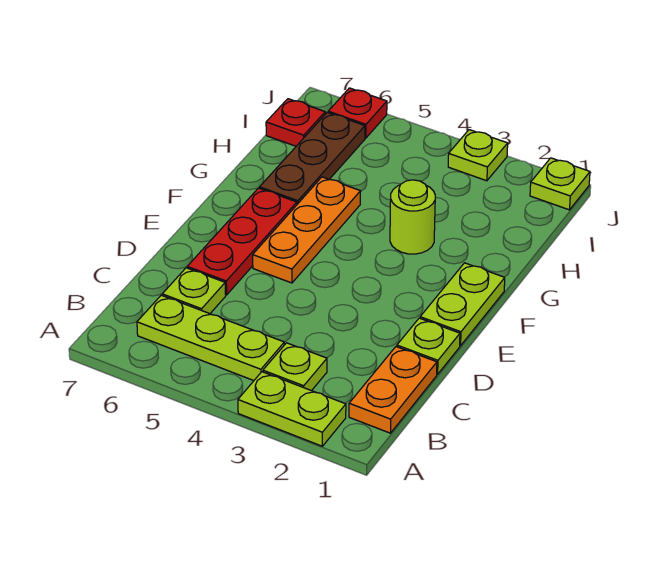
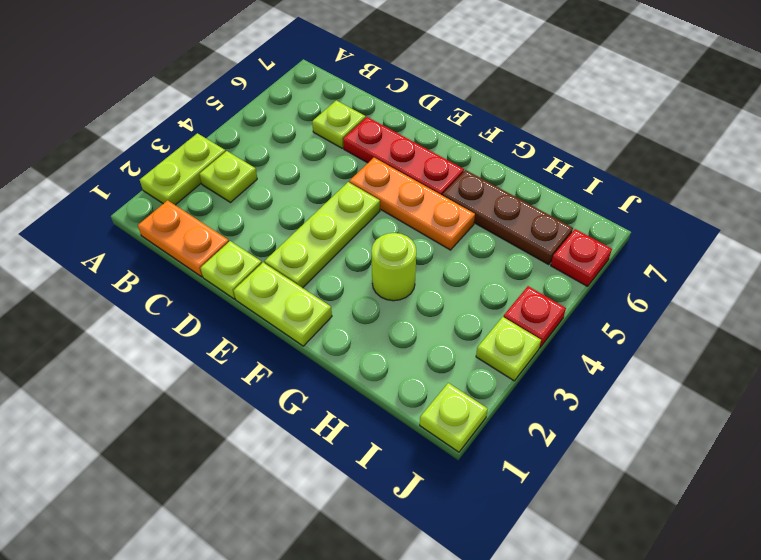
lime 1x3 plate [137,295,284,381] -> lime 1x3 plate moved to [265,182,380,288]
red 1x1 plate [266,99,325,146] -> red 1x1 plate moved to [504,286,566,348]

